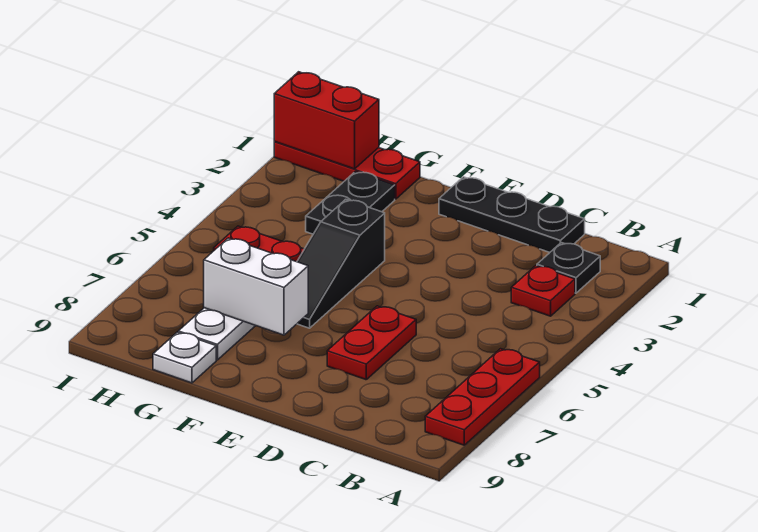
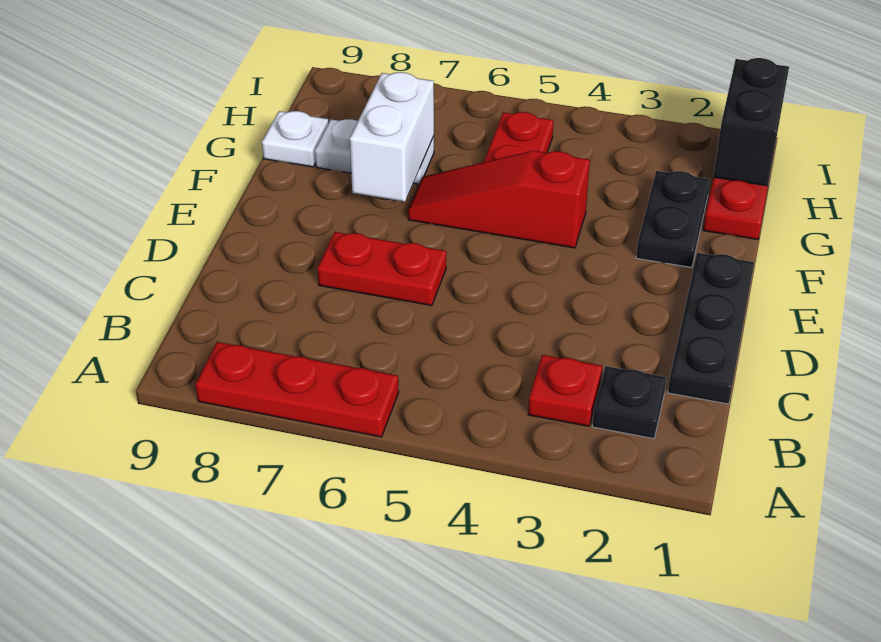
black 1x3 slope [297,199,385,328] -> red 1x3 slope [408,151,590,248]
black 1x2 plate [306,171,395,234] -> black 1x2 plate turned to [636,171,710,268]
red 1x2 brick [274,72,379,169] -> black 1x2 brick [713,58,789,186]

